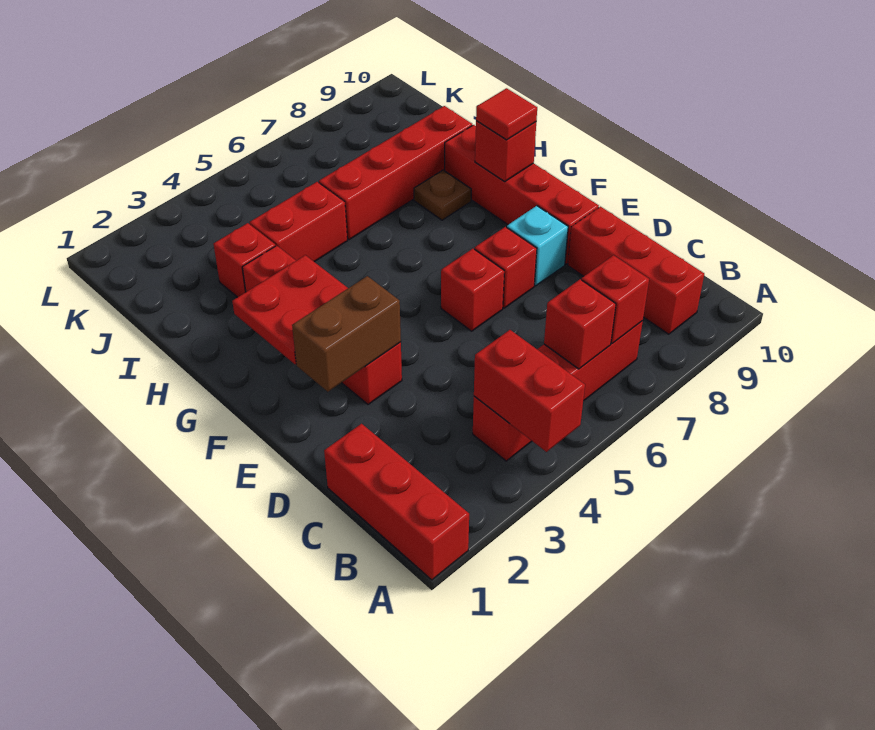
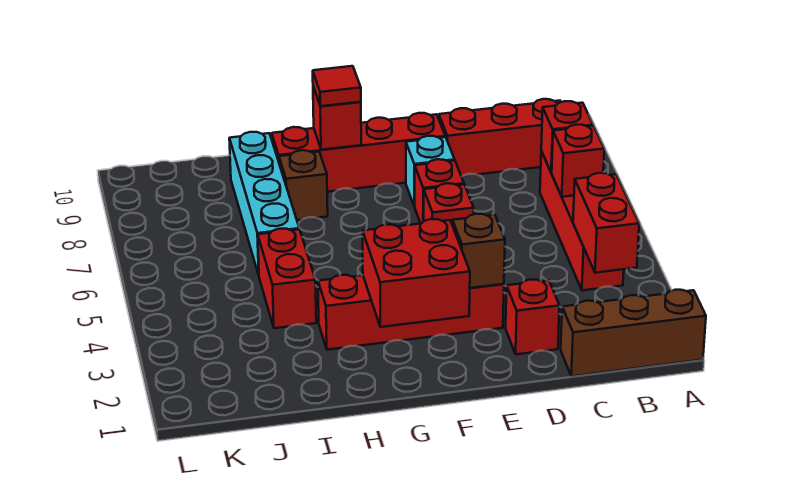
red 1x3 brick [324,424,469,580] -> brown 1x3 brick [561,290,706,376]
red 1x2 brick [474,330,585,452] -> red 1x2 brick turned to [573,173,639,273]
brown 1x2 brick [292,276,401,392] -> brown 1x1 brick [452,214,505,288]
red 2x2 plate [232,255,348,364] -> red 2x2 brick [362,219,470,327]
brown 1x1 plate [414,170,471,220] -> brown 1x1 brick [279,150,328,220]
red 1x1 brick [214,223,276,297] -> red 1x1 brick moved to [506,280,560,354]
red 1x4 brick [319,106,472,240] -> cyan 1x4 brick [229,132,299,275]

